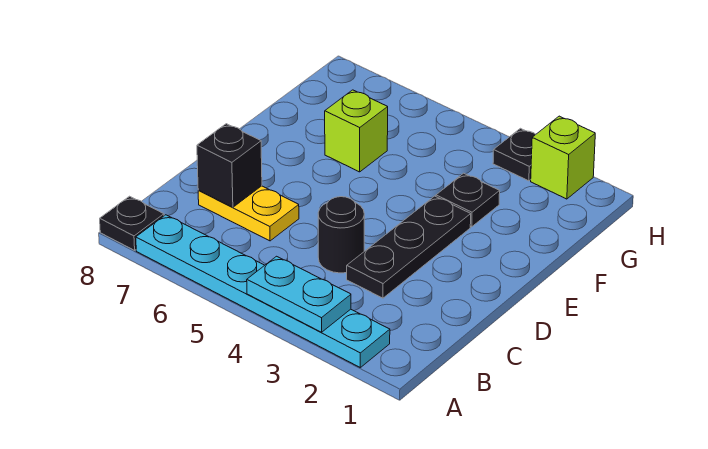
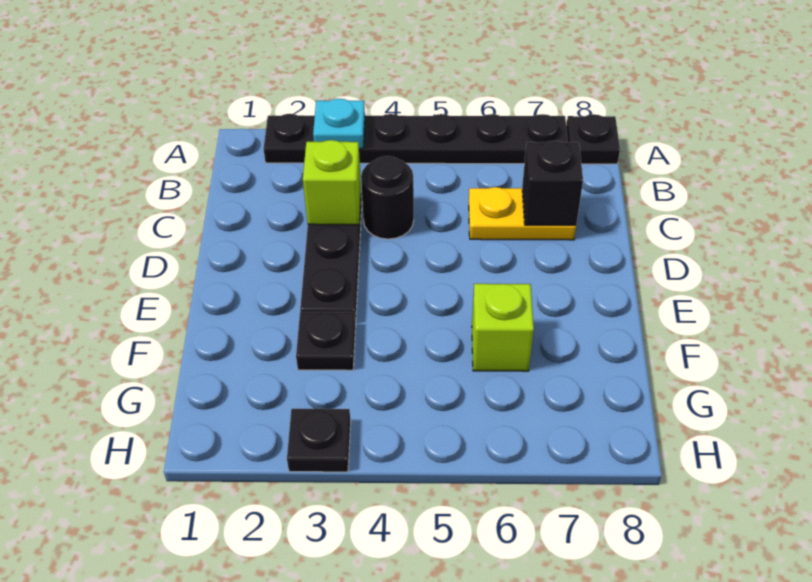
cyan 1x6 plate [136,215,390,367] -> black 1x6 plate [263,114,568,164]
cyan 1x2 plate [247,256,351,332] -> cyan 1x1 plate [313,99,365,149]
lime 1x1 brick [531,116,595,199] -> lime 1x1 brick moved to [303,140,361,225]

